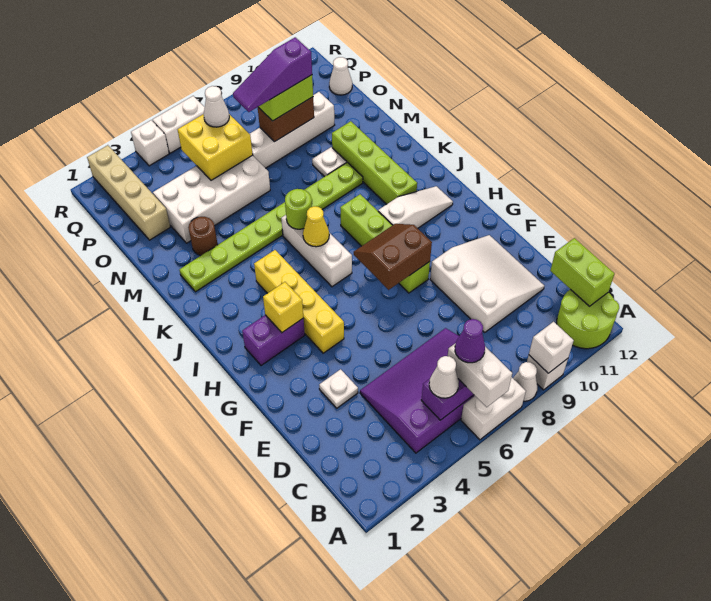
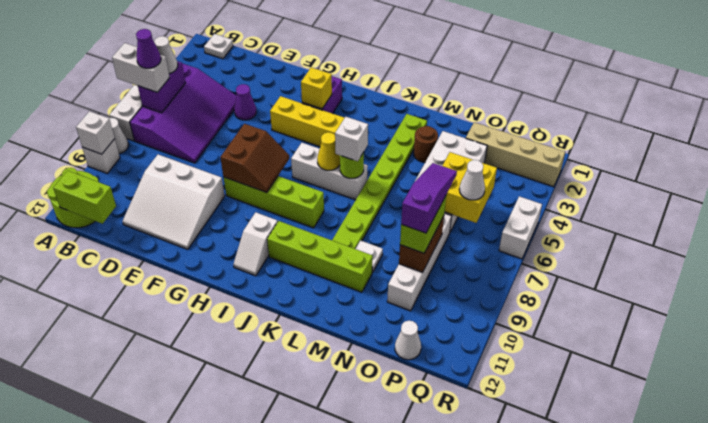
white 1x1 plate [319,369,358,408] -> white 1x1 plate moved to [204,34,233,59]
none -> purple 1x1 cone [234,84,256,120]
white 1x3 slope [378,186,453,228] -> white 1x2 slope [234,212,278,276]
white 1x1 brick [131,120,169,166] -> white 1x1 brick moved to [335,117,368,161]

